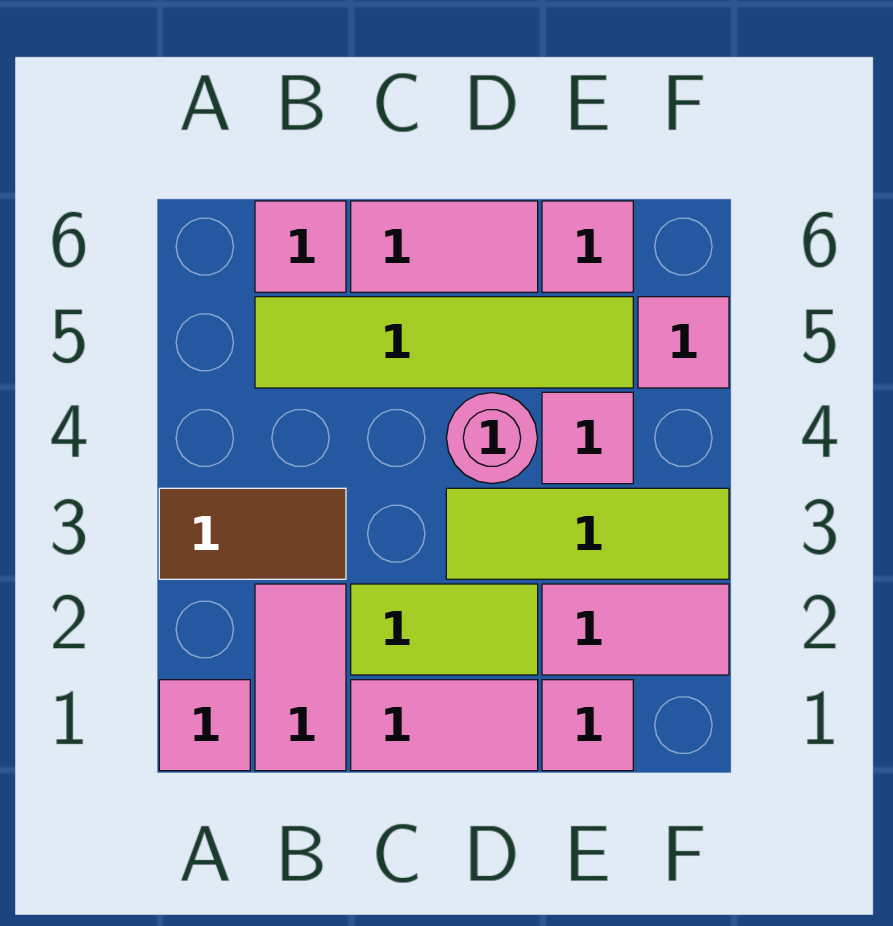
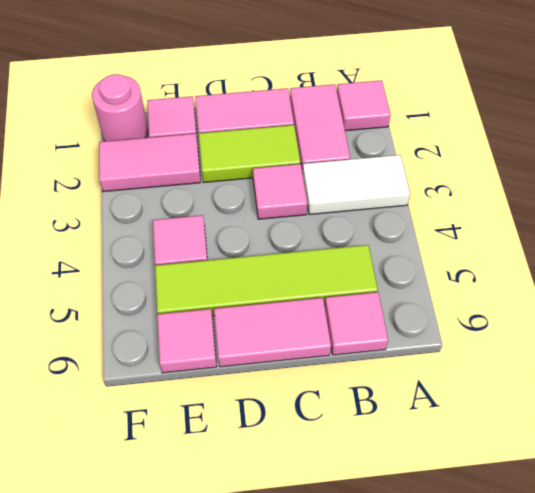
brown 1x2 tile [159,488,346,579] -> white 1x2 tile [302,155,410,215]
lime 1x3 tile [446,488,729,579] -> none
pink 1x1 round brick [446,393,537,484] -> pink 1x1 round brick moved to [92,74,148,141]
pink 1x1 tile [638,297,729,388] -> pink 1x1 tile moved to [253,164,307,219]

